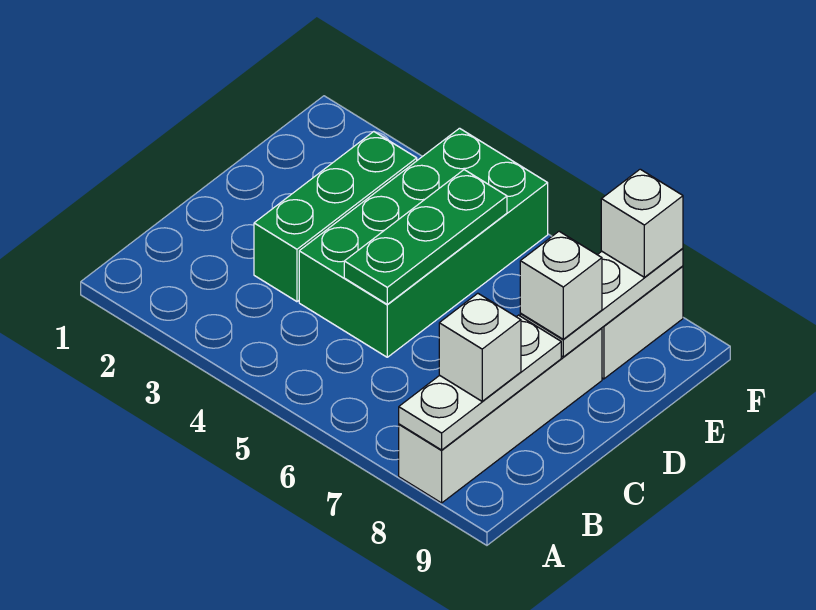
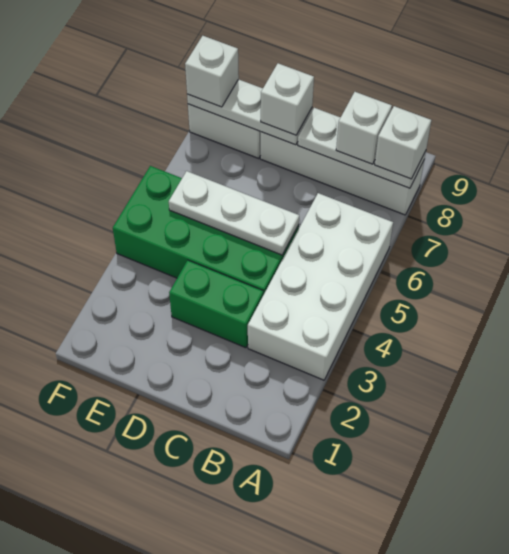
none -> white 2x4 brick [248,193,393,380]
none -> white 1x1 brick [375,106,431,179]
green 1x3 brick [254,132,417,302] -> green 1x2 brick [169,260,263,348]
green 1x3 plate [344,170,507,305] -> white 1x3 plate [169,171,299,255]

